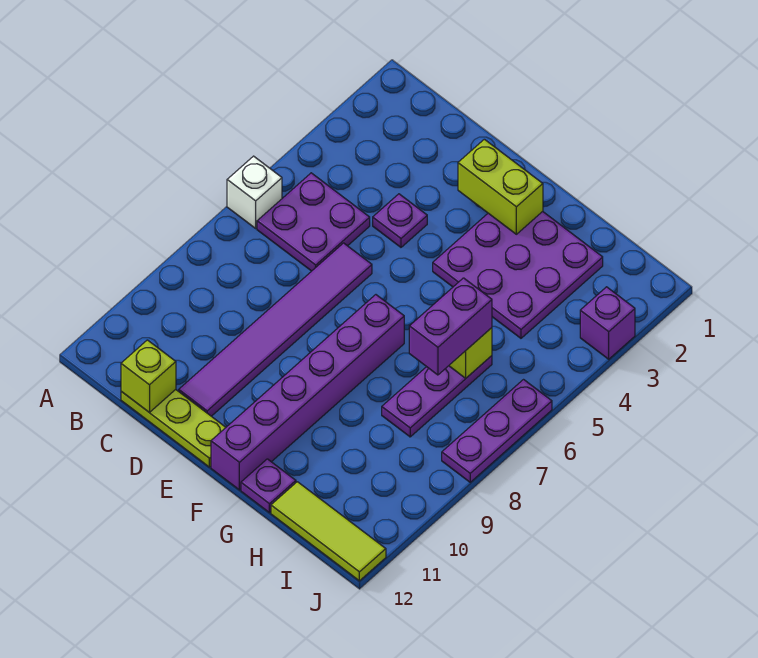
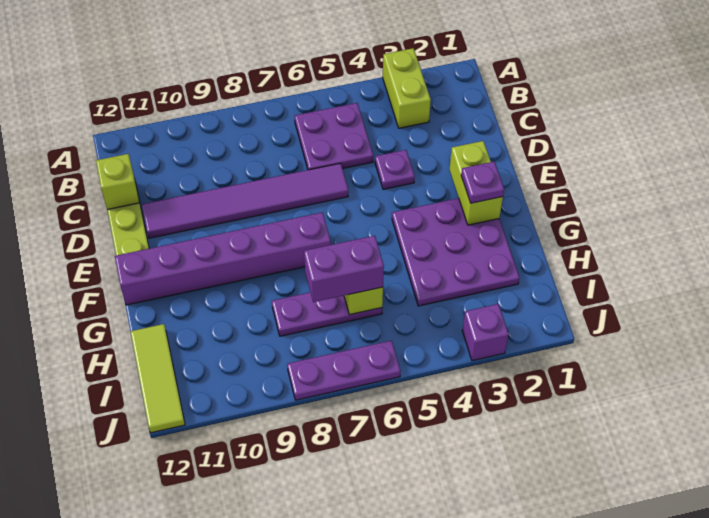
none -> lime 1x2 brick [383,48,431,128]
white 1x1 brick [227,156,282,228] -> none
purple 1x1 plate [241,459,296,513] -> purple 1x1 plate moved to [461,162,504,203]

